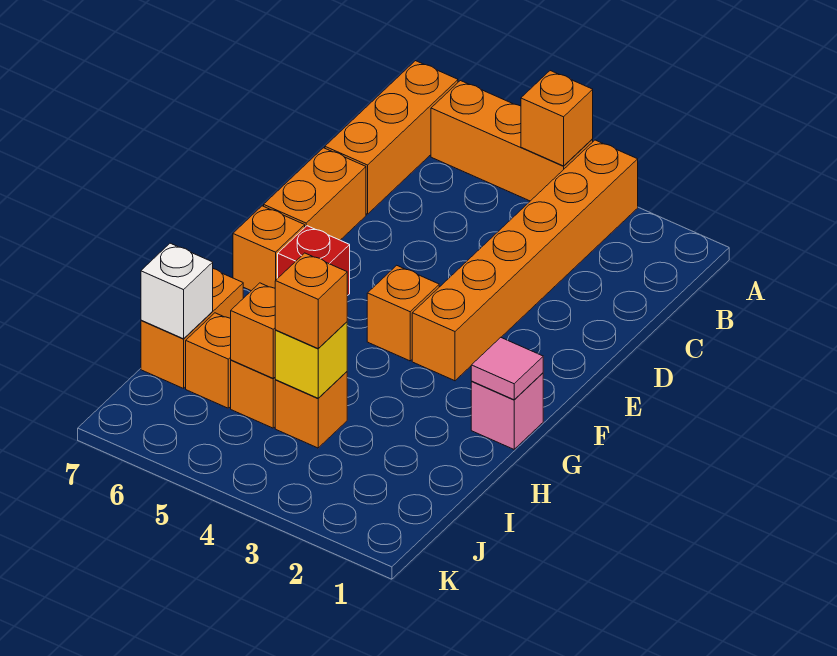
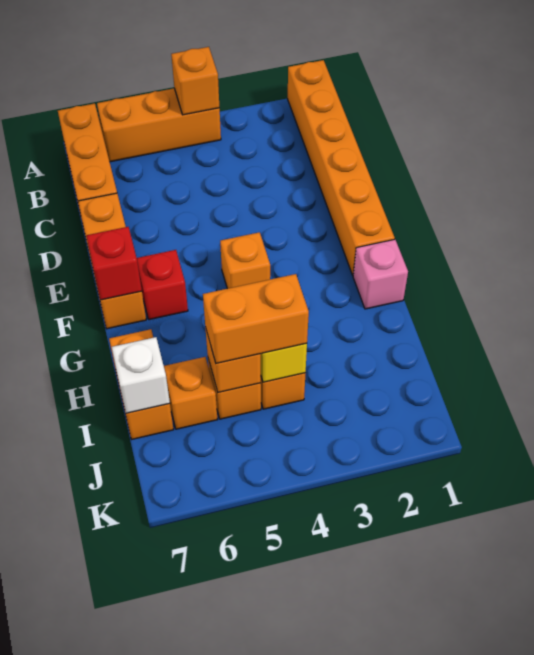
orange 1x6 brick [412,140,638,381] -> orange 1x6 brick moved to [288,60,395,275]
none -> red 1x1 brick [86,227,142,300]
pink 1x1 tile [471,337,543,400] -> none
orange 1x1 brick [275,253,347,348] -> orange 1x2 brick [203,274,309,363]

